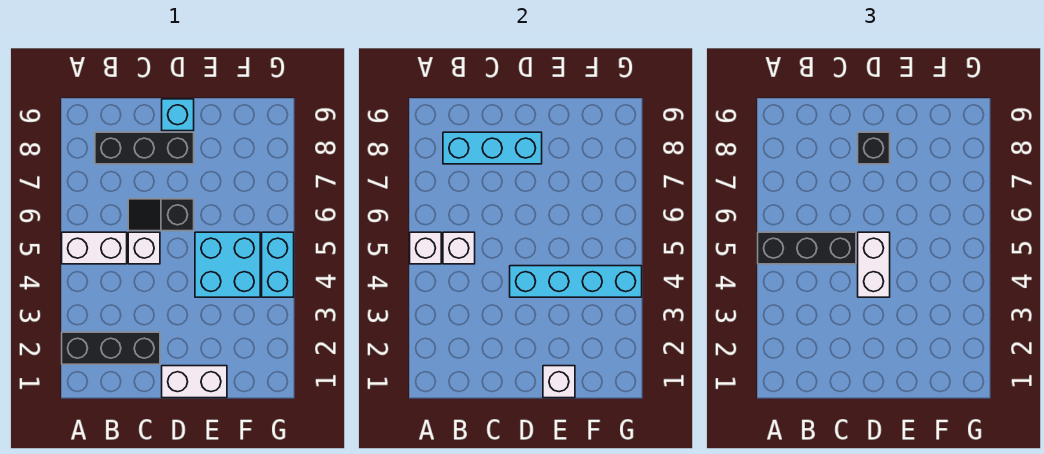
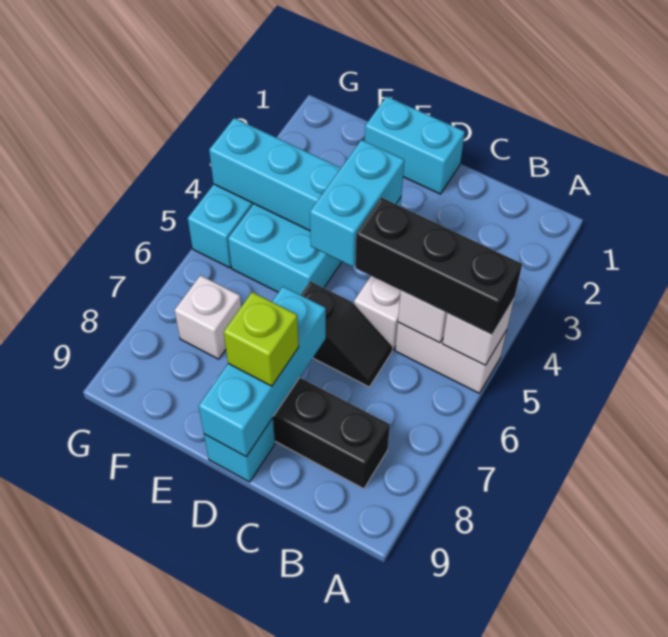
black 1x3 brick [62,332,160,364] -> none
cyan 1x3 brick [443,132,542,164] -> cyan 1x3 brick turned to [199,287,326,456]
white 1x2 brick [162,366,227,398] -> cyan 1x2 brick [365,96,465,194]
white 1x2 brick [858,232,890,297] -> cyan 1x2 brick [310,140,404,267]
black 1x1 brick [858,132,890,164] -> lime 1x1 brick [224,292,299,386]
white 1x1 brick [543,366,575,398] -> white 1x1 brick moved to [174,275,241,359]

